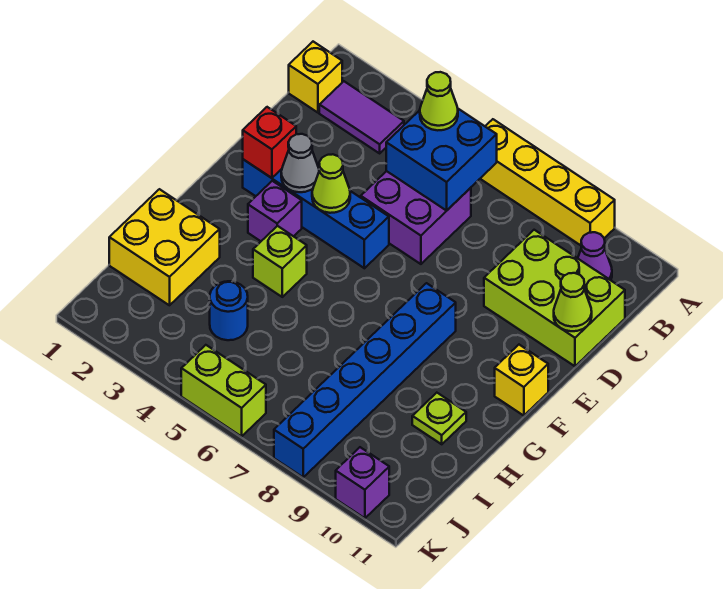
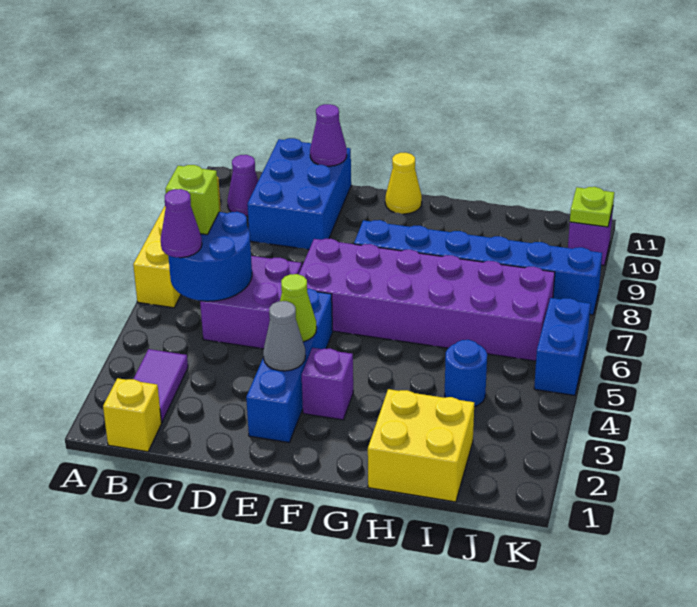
blue 2x2 brick [386,109,497,211] -> blue 2x2 round brick [168,212,252,301]
lime 1x1 cone [420,72,458,130] -> purple 1x1 cone [161,189,202,258]
lime 2x3 brick [484,230,625,366] -> blue 2x3 brick [247,138,351,249]
lime 1x1 cone [554,273,592,331] -> purple 1x1 cone [310,104,347,166]
red 1x1 brick [243,107,296,178] -> none
none -> purple 2x6 brick [299,239,555,361]
yellow 1x1 brick [495,345,548,416] -> yellow 1x1 cone [385,153,422,214]
lime 1x1 brick [253,226,307,297] -> lime 1x1 brick moved to [165,165,219,235]
lime 1x1 plate [412,393,466,444] -> lime 1x1 plate moved to [570,187,614,227]
lime 1x2 brick [181,345,266,436] -> blue 1x2 brick [534,298,590,395]

